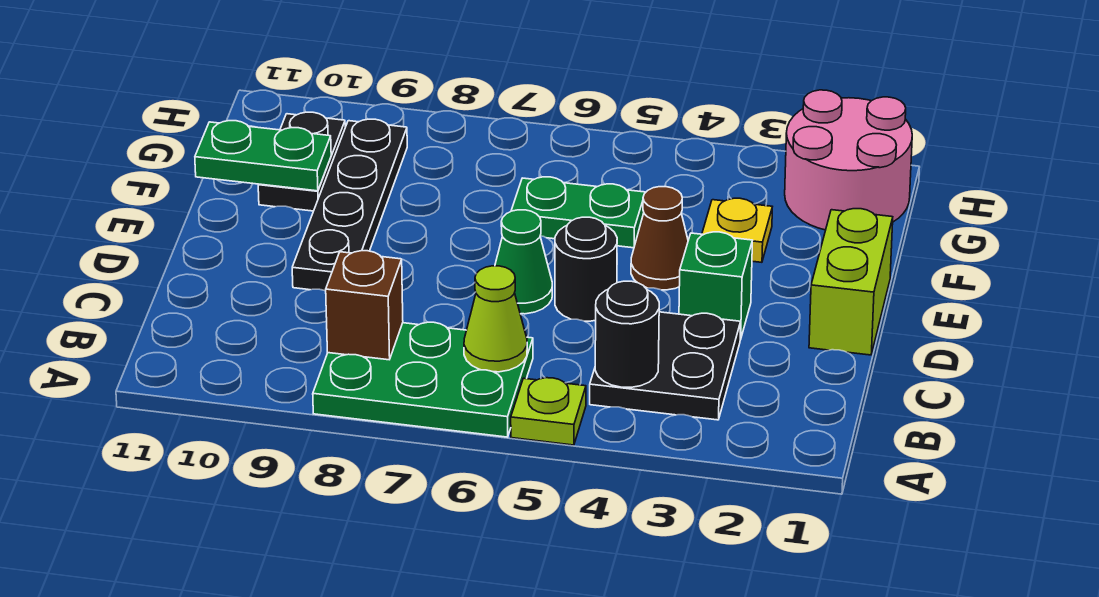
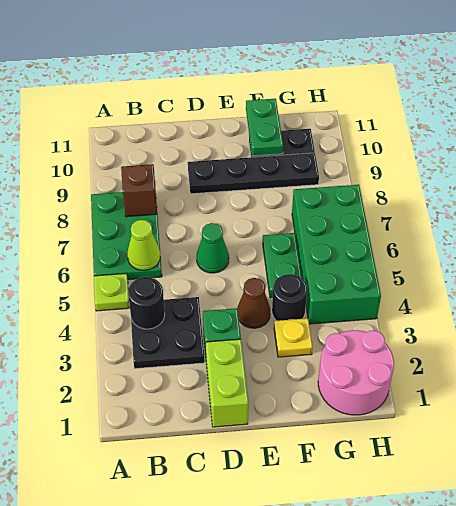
lime 1x2 brick [809,209,893,355] -> lime 1x2 brick turned to [206,339,248,427]
black 1x1 round brick [555,217,617,321] -> black 1x1 round brick moved to [272,274,307,321]
none -> green 2x4 brick [292,185,381,324]

